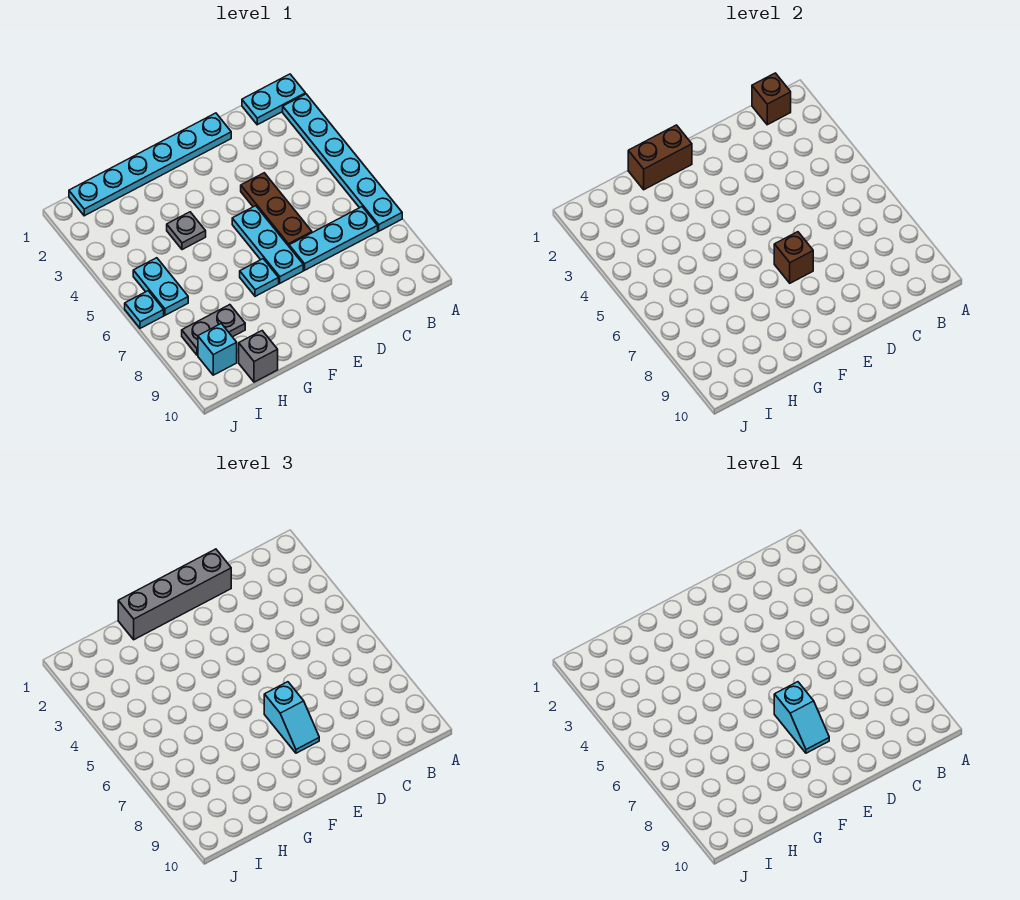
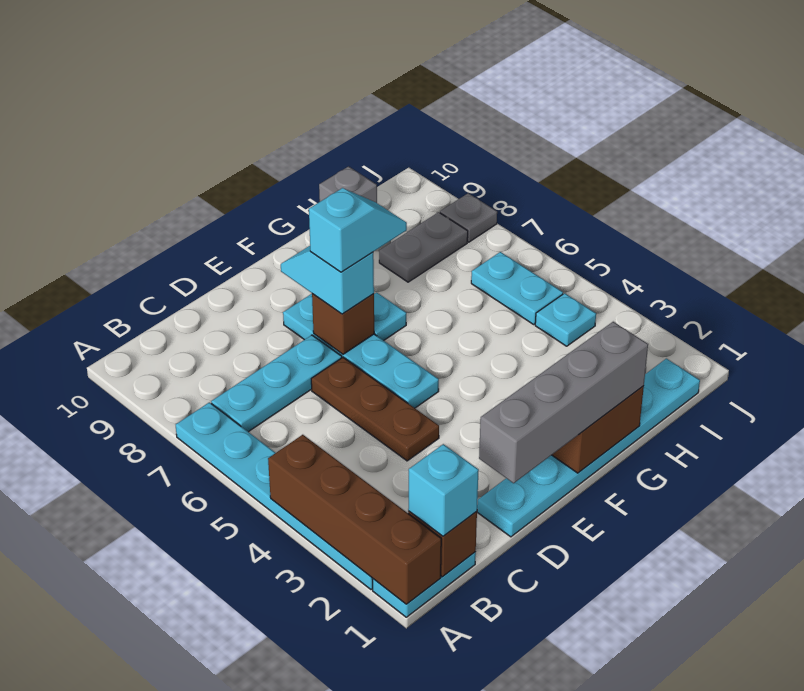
none -> brown 1x4 brick [268,435,441,604]
cyan 1x3 plate [232,206,303,283] -> cyan 1x4 plate [283,294,439,408]
cyan 1x2 slope [774,682,829,753] -> cyan 1x2 slope turned to [309,188,407,272]
grey 1x1 plate [167,212,206,250] -> grey 1x1 plate moved to [440,193,497,242]
cyan 1x1 brick [198,324,237,375] -> cyan 1x1 brick moved to [408,444,479,536]
cyan 1x1 plate [125,291,164,328] -> cyan 1x1 plate moved to [535,293,596,346]

